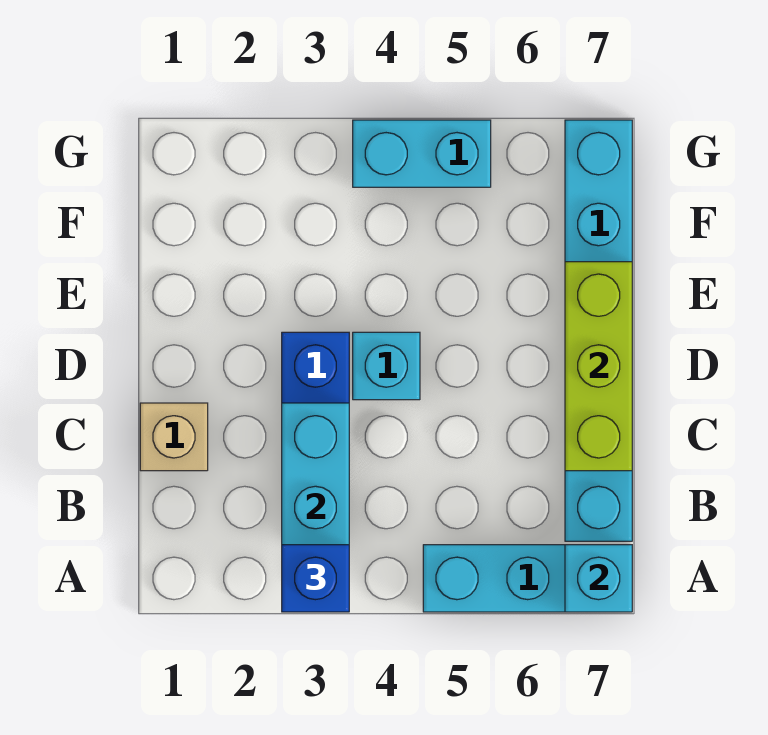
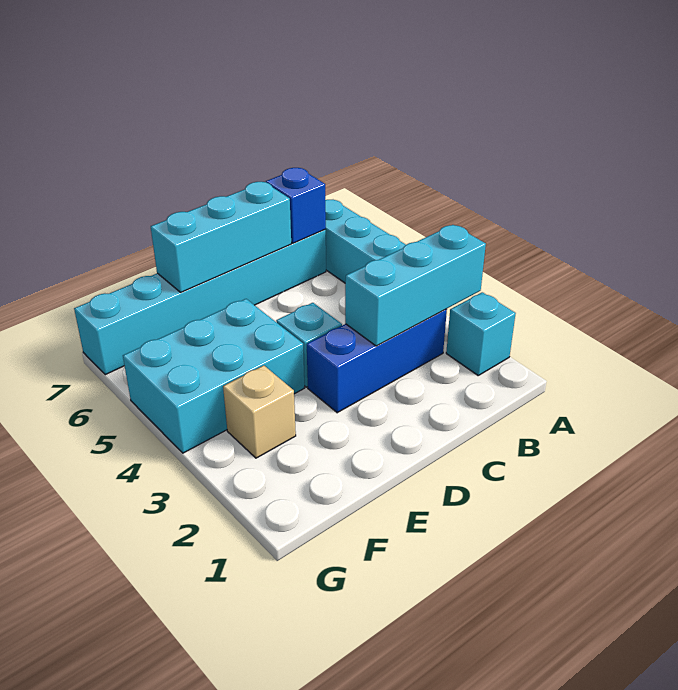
blue 1x1 brick [282,545,349,612] -> blue 1x1 brick moved to [266,168,326,243]
cyan 1x1 brick [565,545,632,612] -> cyan 1x1 brick moved to [446,292,516,375]
tan 1x1 brick [140,403,208,471] -> tan 1x1 brick moved to [223,365,296,458]
lime 1x3 brick [565,262,632,471] -> cyan 1x3 brick [151,182,291,292]
cyan 1x2 brick [353,120,491,187] -> cyan 2x3 brick [123,299,304,453]

